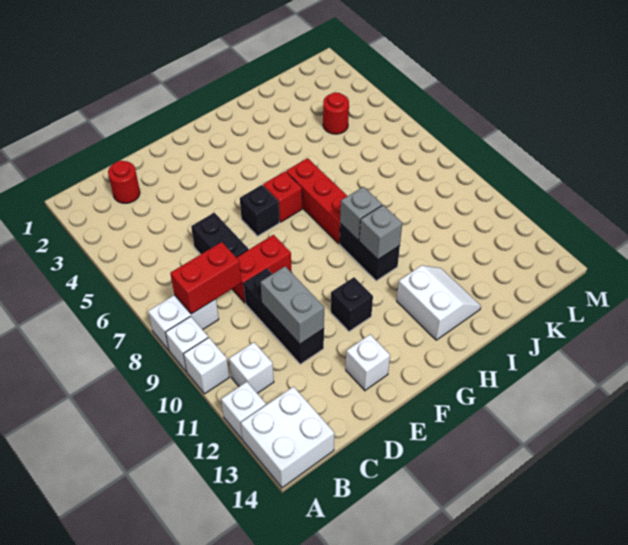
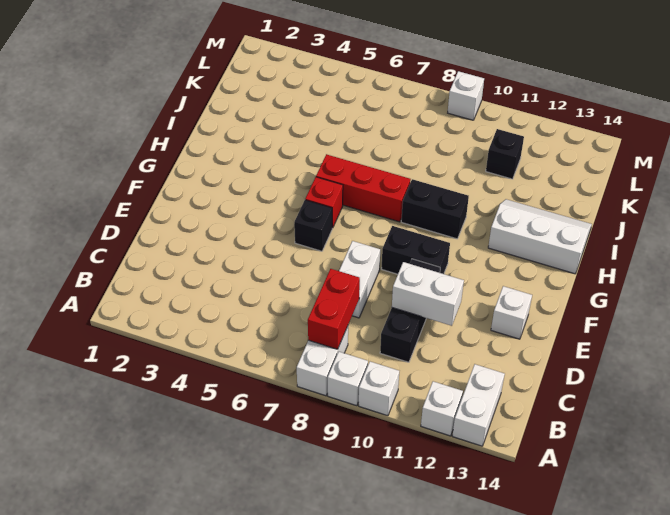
white 2x2 brick [241,387,334,488] -> white 1x2 brick [452,364,505,446]
white 1x1 brick [229,342,274,393] -> white 1x1 brick moved to [448,71,484,120]
red 1x1 round brick [108,161,140,203] -> none
black 1x2 brick [191,213,248,257] -> black 1x2 brick moved to [382,226,450,274]
red 1x2 brick [232,235,292,303] -> white 1x2 brick [339,241,380,318]
black 1x3 brick [244,269,324,364] -> black 1x3 brick turned to [380,259,440,362]
grey 1x2 brick [261,266,324,344] -> white 1x2 brick [392,262,464,326]
black 1x1 brick [331,277,373,331] -> black 1x1 brick moved to [486,129,524,179]
grey 1x1 brick [340,187,382,240] -> none
grey 1x1 brick [359,205,402,259] -> none
white 2x2 slope [397,265,481,340] -> white 2x3 slope [488,199,592,274]
red 1x1 round brick [323,92,349,134] -> none

